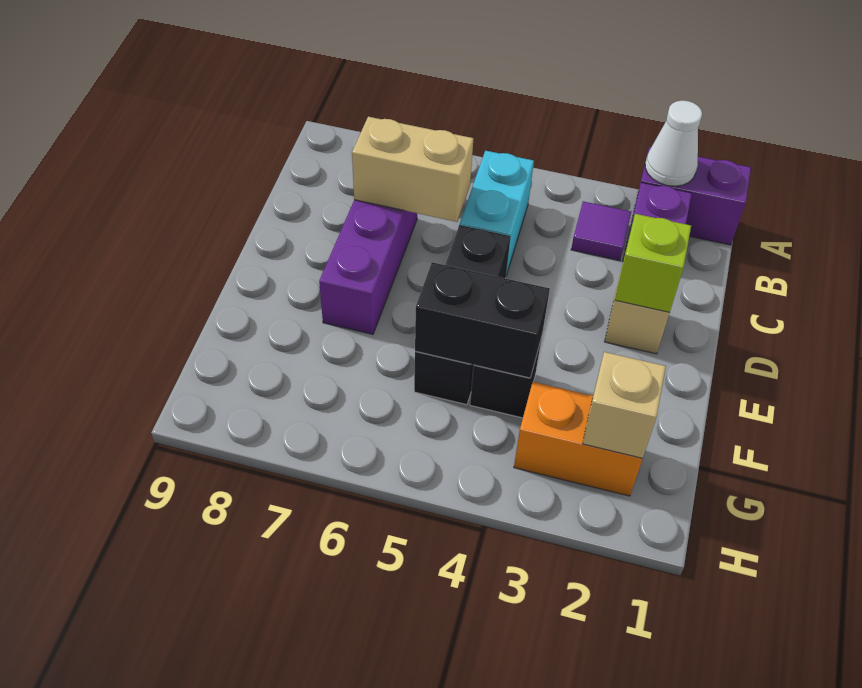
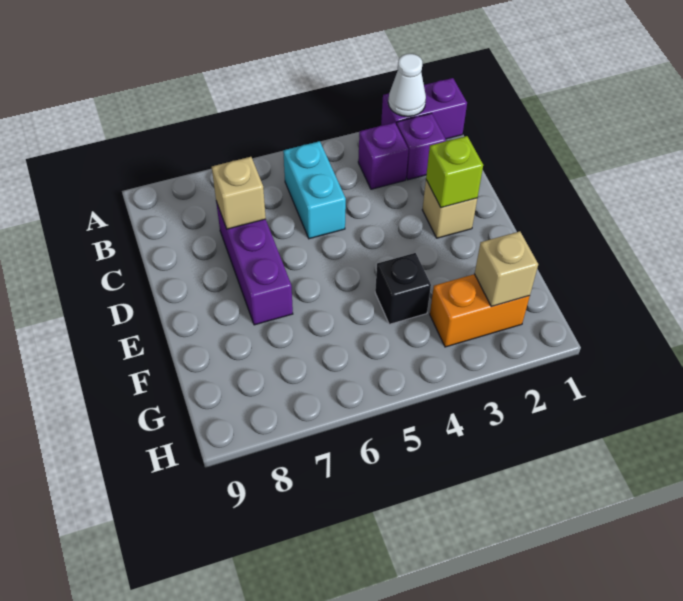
purple 1x1 tile [571,201,631,261] -> purple 1x1 brick [358,122,409,189]
tan 1x2 brick [352,117,473,222] -> tan 1x1 brick [212,157,266,229]
black 1x3 brick [414,225,511,405] -> none
black 1x2 brick [415,262,550,378] -> none

